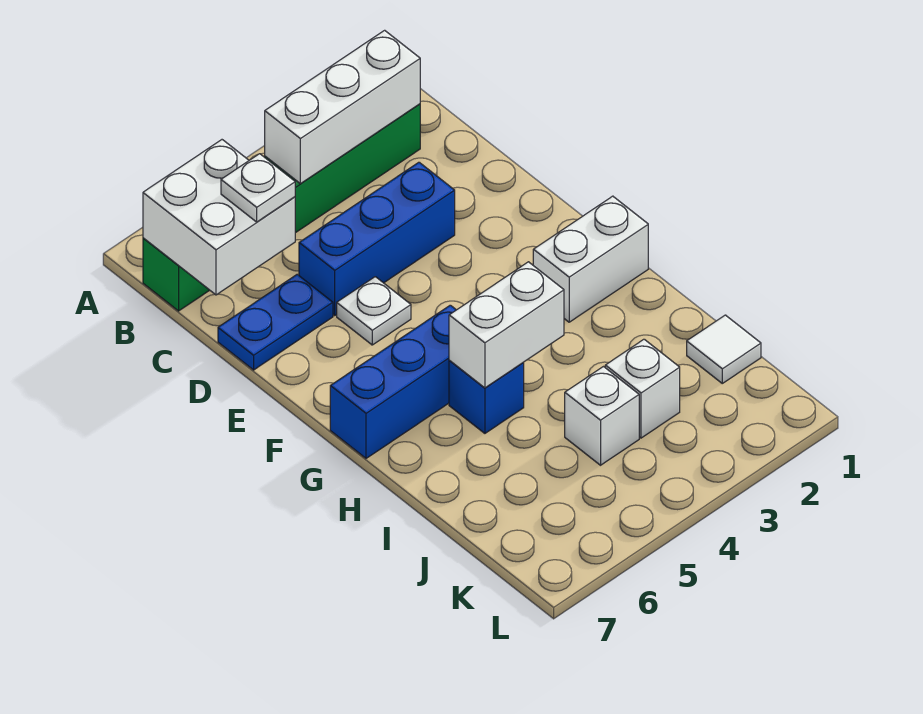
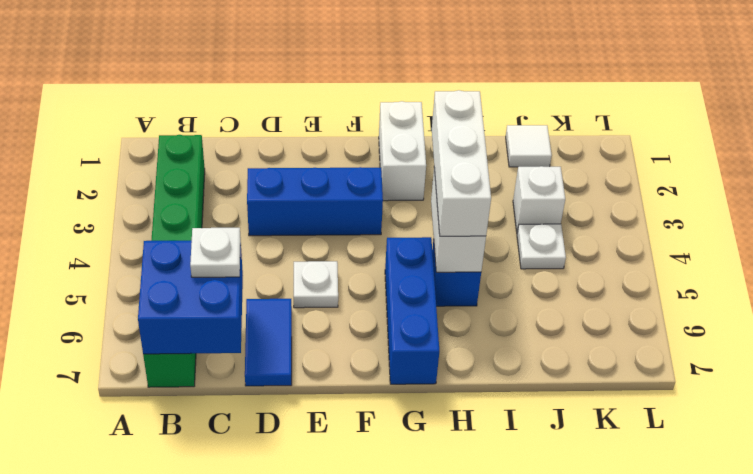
white 1x3 brick [265,30,420,184] -> white 1x3 brick moved to [432,90,491,236]
white 2x2 brick [143,140,295,295] -> blue 2x2 brick [138,240,243,354]
blue 1x3 brick [299,162,455,315] -> blue 1x3 brick turned to [247,167,383,236]
blue 1x2 plate [218,274,333,370] -> blue 1x2 tile [245,299,292,386]
white 1x1 brick [565,367,639,465] -> white 1x1 plate [517,224,566,269]

